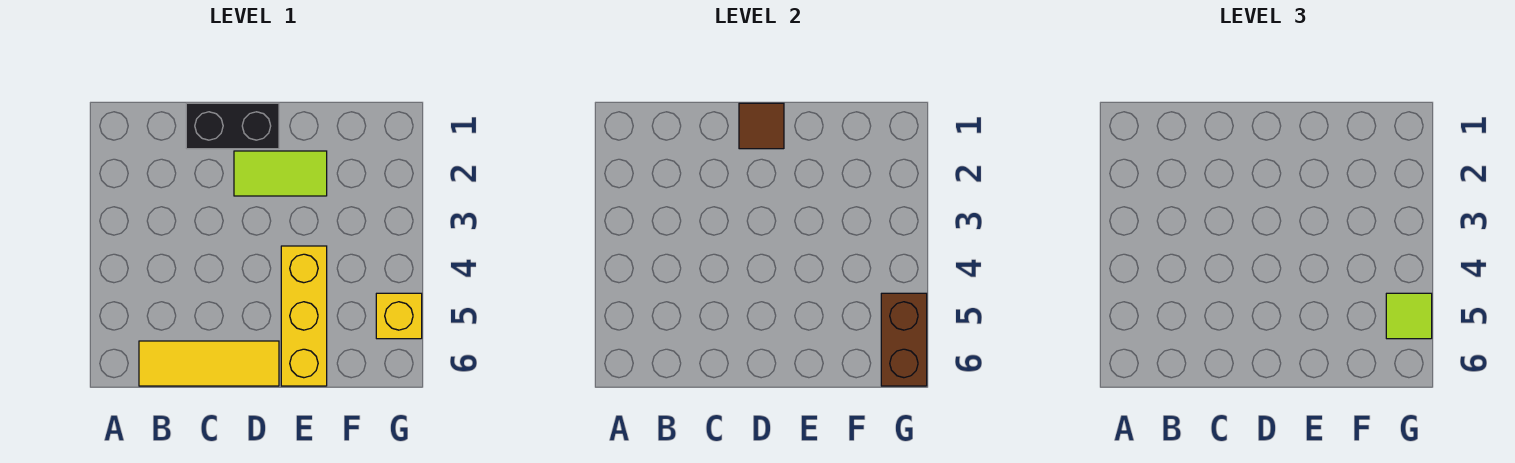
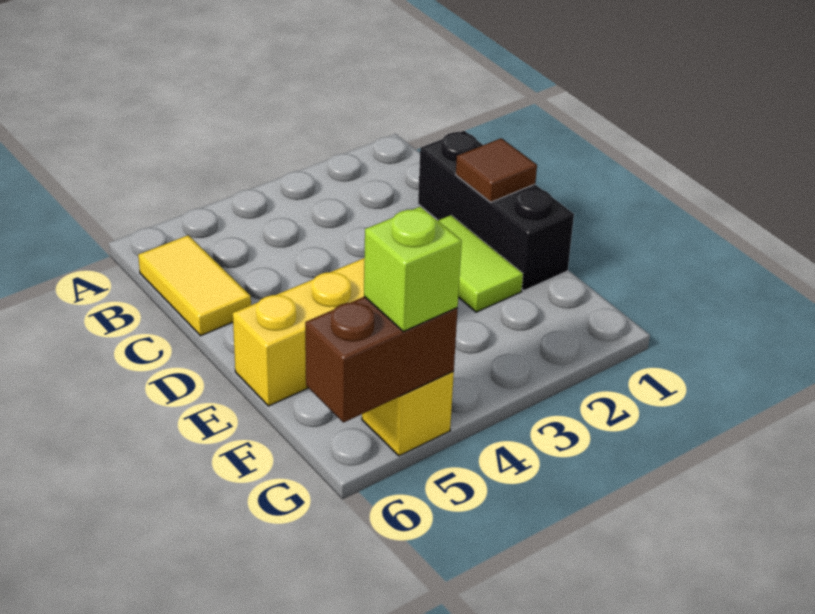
yellow 1x3 tile [139,341,279,386] -> yellow 1x2 tile [138,235,251,336]
black 1x2 brick [186,103,279,149] -> black 1x3 brick [418,131,574,291]
lime 1x1 tile [1386,293,1432,339] -> lime 1x1 brick [364,206,462,331]

